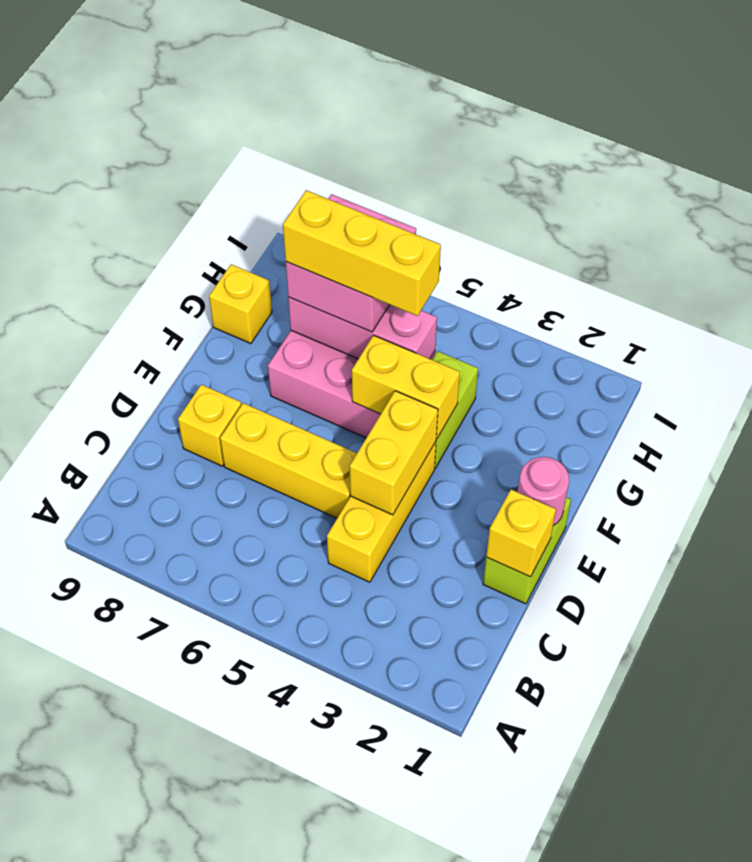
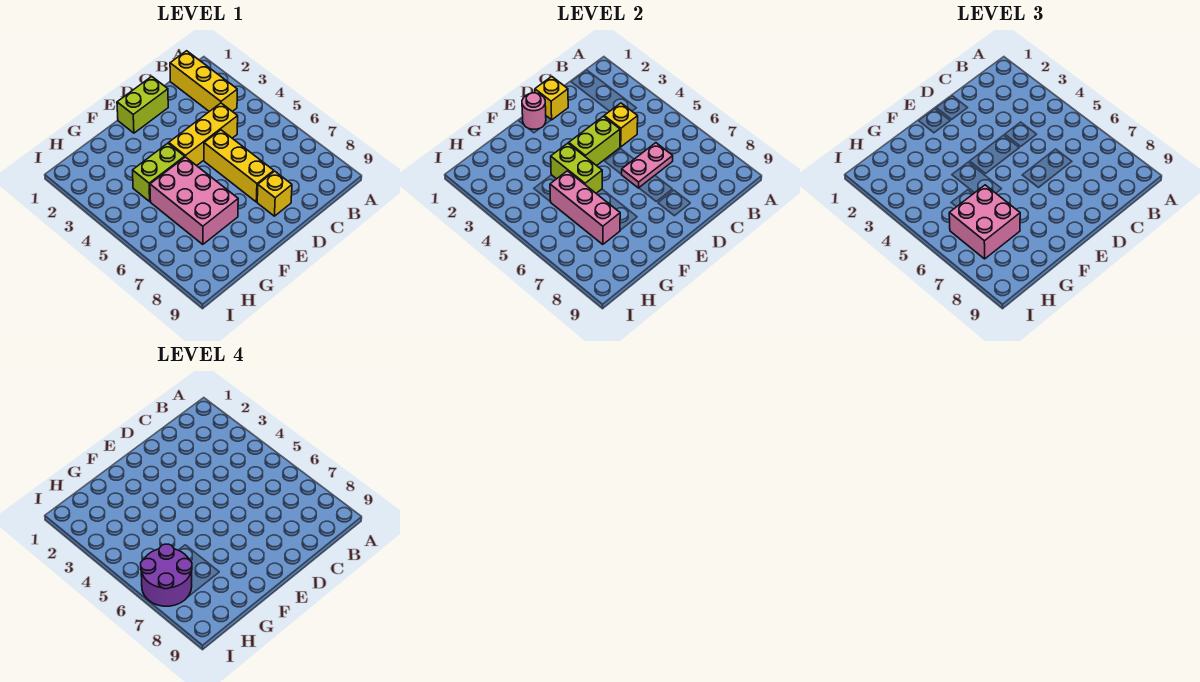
none -> pink 1x2 plate [622,143,673,188]
yellow 1x2 brick [350,391,438,515] -> lime 1x2 brick [569,116,620,166]
yellow 1x2 brick [352,335,460,438] -> lime 1x2 brick [551,143,602,193]
yellow 1x3 brick [283,190,441,316] -> yellow 1x3 brick moved to [170,51,237,112]
yellow 1x1 brick [209,264,272,344] -> yellow 1x1 brick moved to [604,103,638,147]
none -> purple 2x2 round brick [141,544,192,606]

